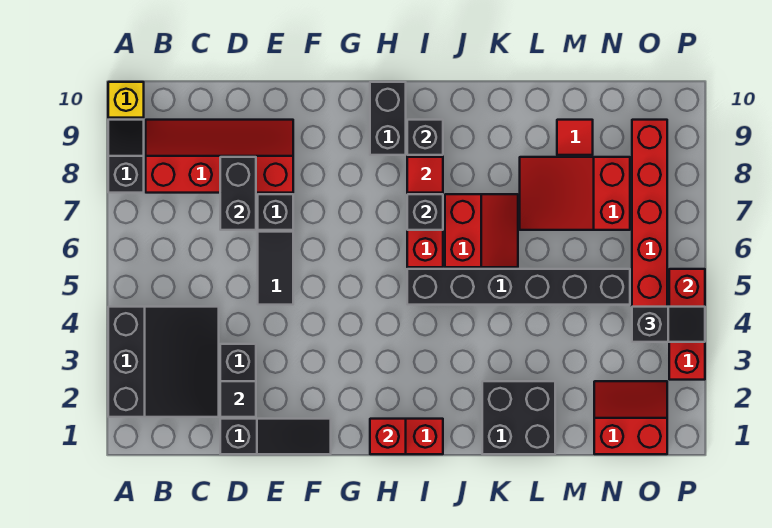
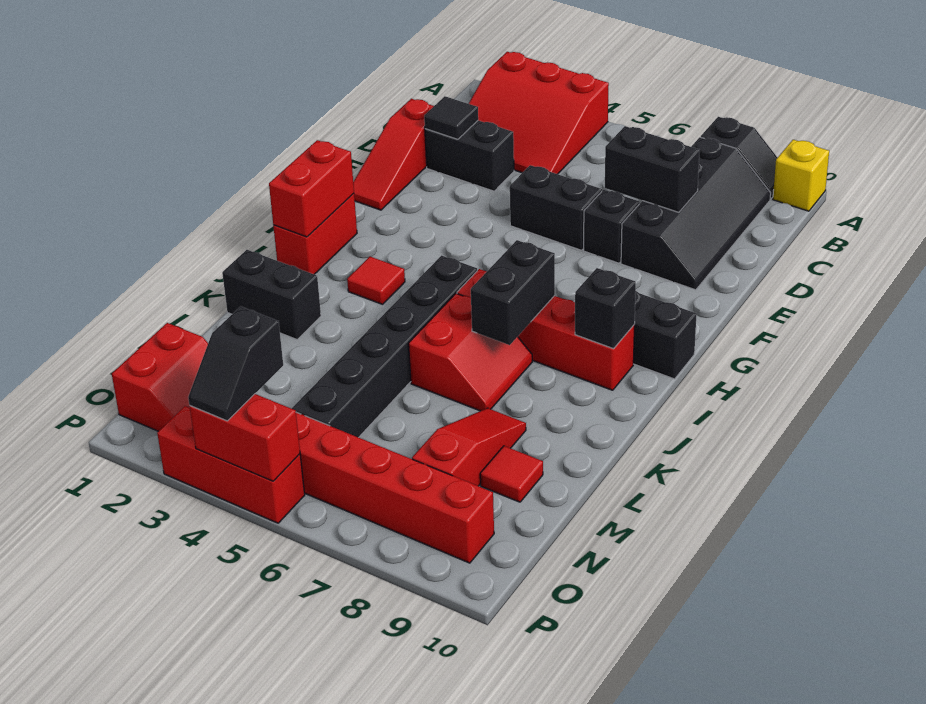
black 3x3 slope [108,307,219,417] -> red 3x3 slope [469,52,609,174]
red 2x4 slope [146,120,293,193] -> black 2x4 slope [621,137,771,290]
black 1x3 slope [220,419,331,454] -> red 1x3 slope [353,99,434,210]
black 1x2 tile [258,232,293,305] -> black 1x2 brick [510,165,602,250]
red 1x1 brick [370,419,406,454] -> red 1x2 brick [269,140,354,237]
black 1x1 brick [407,194,443,230] -> black 1x2 brick [471,240,555,345]
red 1x1 tile [407,157,443,193] -> red 1x1 tile moved to [347,257,405,304]
red 2x2 slope [445,194,518,267] -> red 2x2 slope turned to [409,294,532,411]
black 2x2 brick [482,381,555,454] -> black 1x2 brick [222,250,321,339]
red 2x3 slope [520,157,630,230] -> red 1x3 slope [412,408,526,486]

